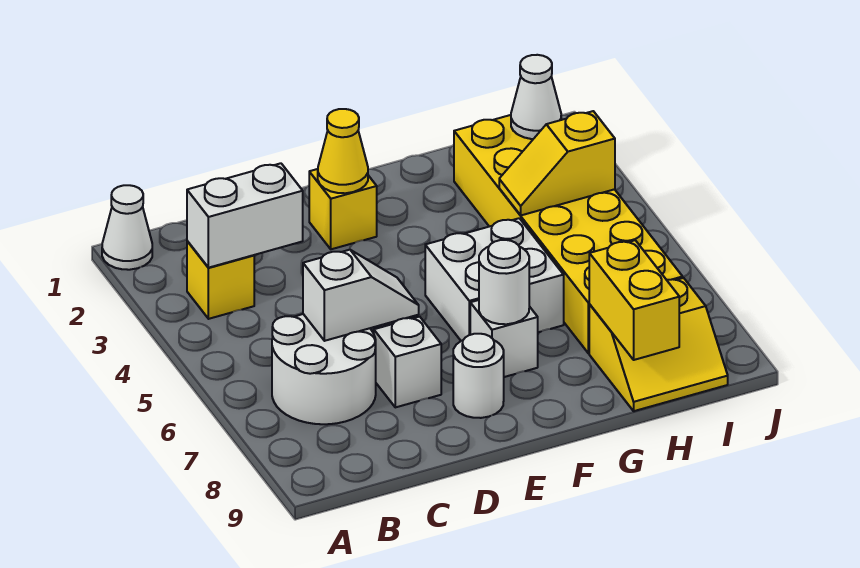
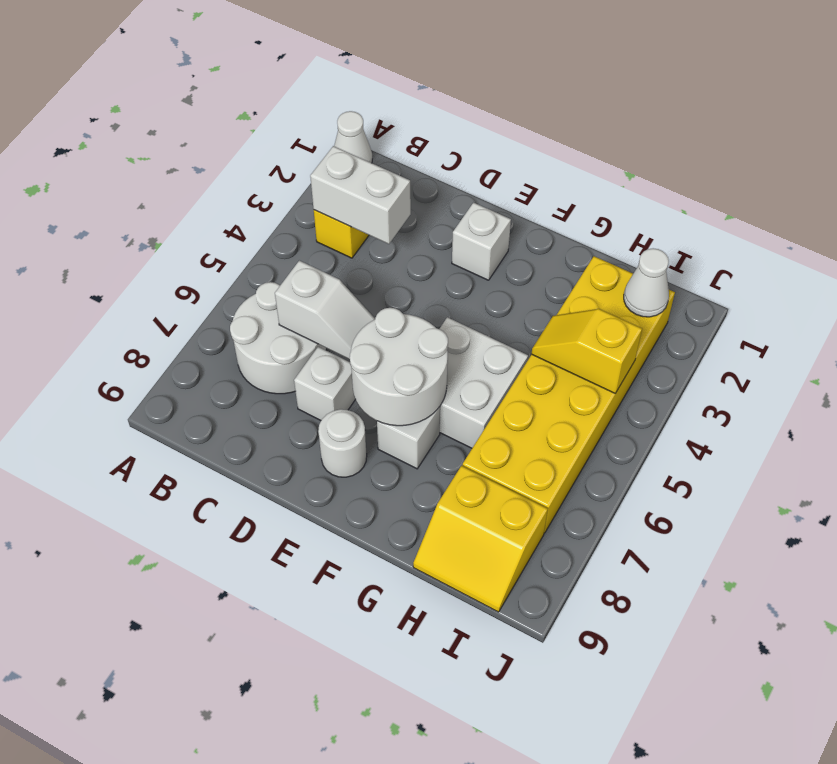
yellow 1x1 brick [309,169,377,249] -> white 1x1 brick [452,203,511,280]
yellow 1x1 cone [318,109,368,193] -> none
white 1x1 round brick [479,240,529,324] -> white 2x2 round brick [350,308,448,426]
yellow 1x2 brick [589,240,679,360] -> none

